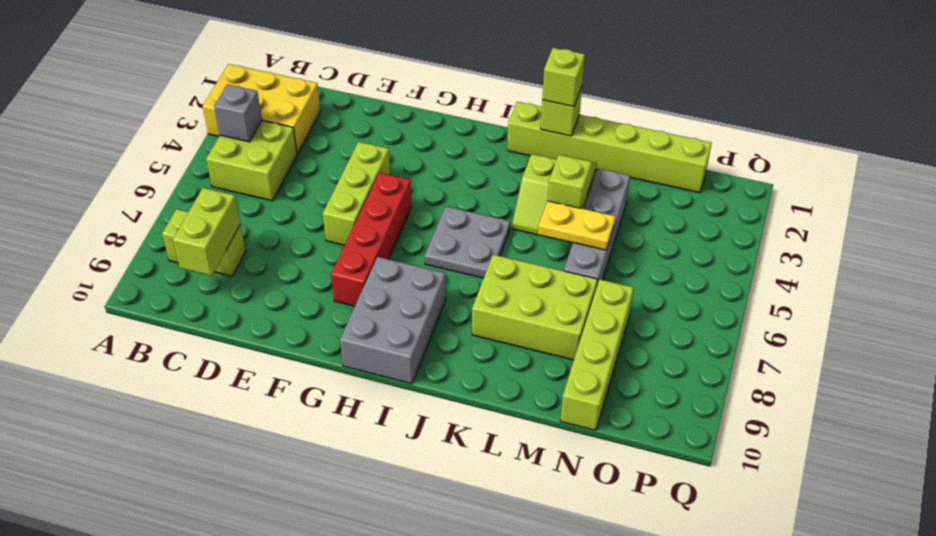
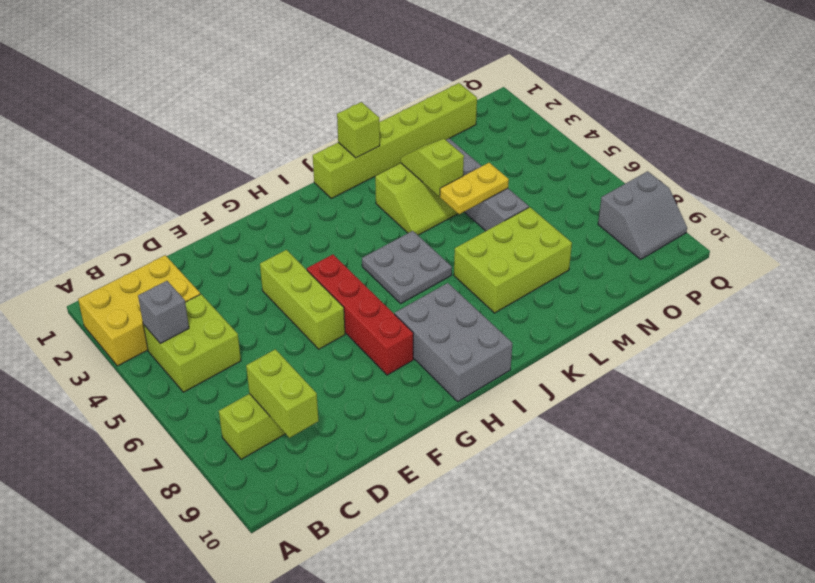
lime 1x1 brick [542,48,585,106] -> none
lime 1x4 brick [560,280,634,430] -> none
none -> grey 2x2 slope [598,171,687,259]

